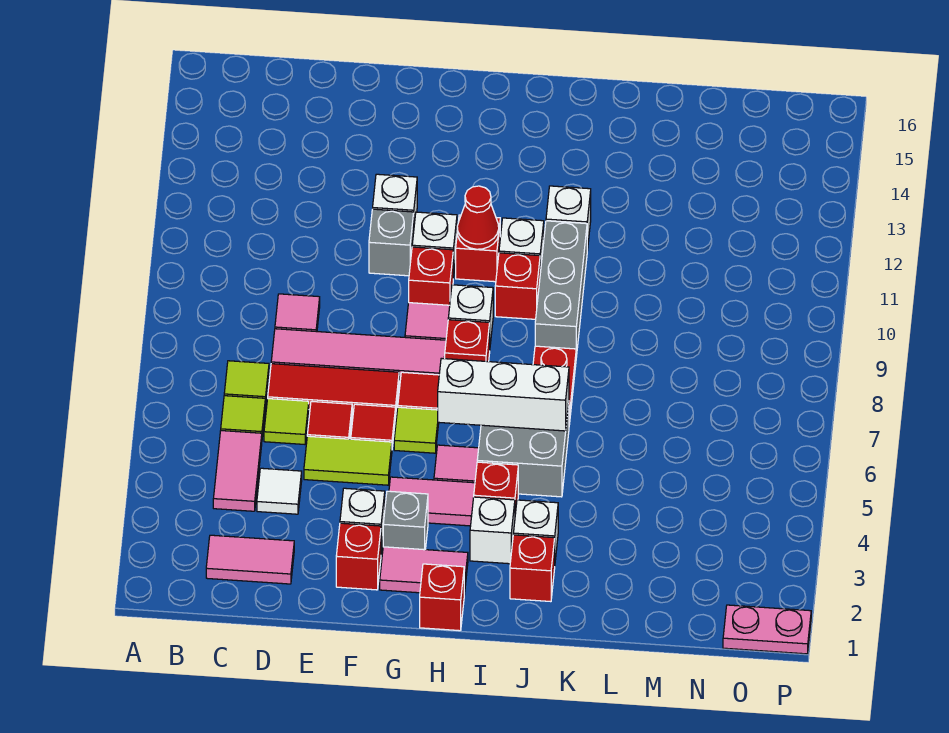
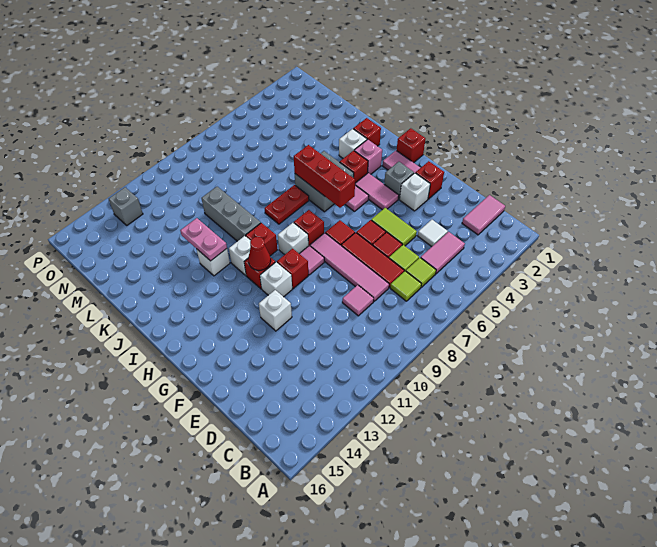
pink 1x2 tile [206,535,294,584] -> pink 1x2 tile turned to [462,195,505,235]
grey 1x1 brick [369,209,414,276] -> grey 1x1 brick moved to [109,187,143,225]
lime 1x1 tile [394,407,439,453] -> none
white 1x3 brick [438,358,569,431] -> red 1x3 brick [294,145,355,208]
white 1x1 brick [470,497,515,564] -> pink 1x1 brick [354,140,382,174]
grey 1x3 brick [535,221,587,357] -> grey 1x3 brick turned to [201,187,261,241]
pink 1x2 plate [723,605,811,654] -> pink 1x2 plate moved to [180,218,227,261]

